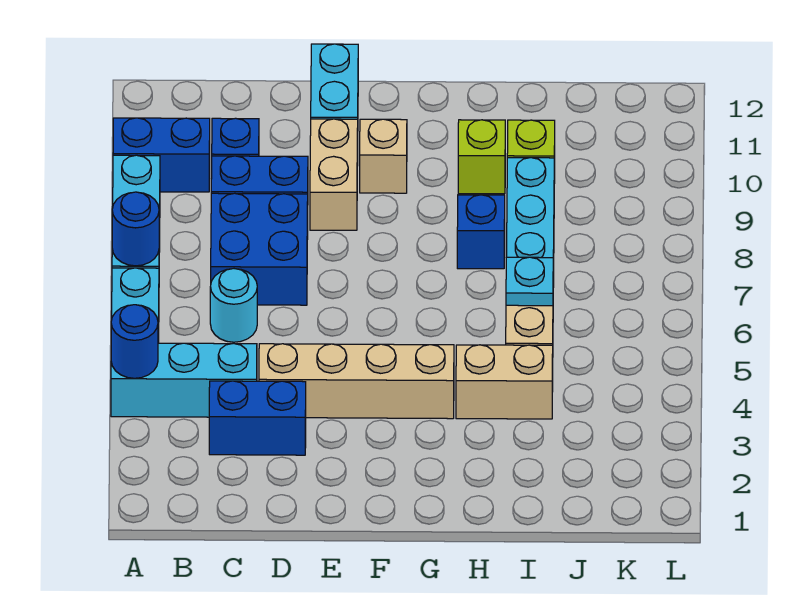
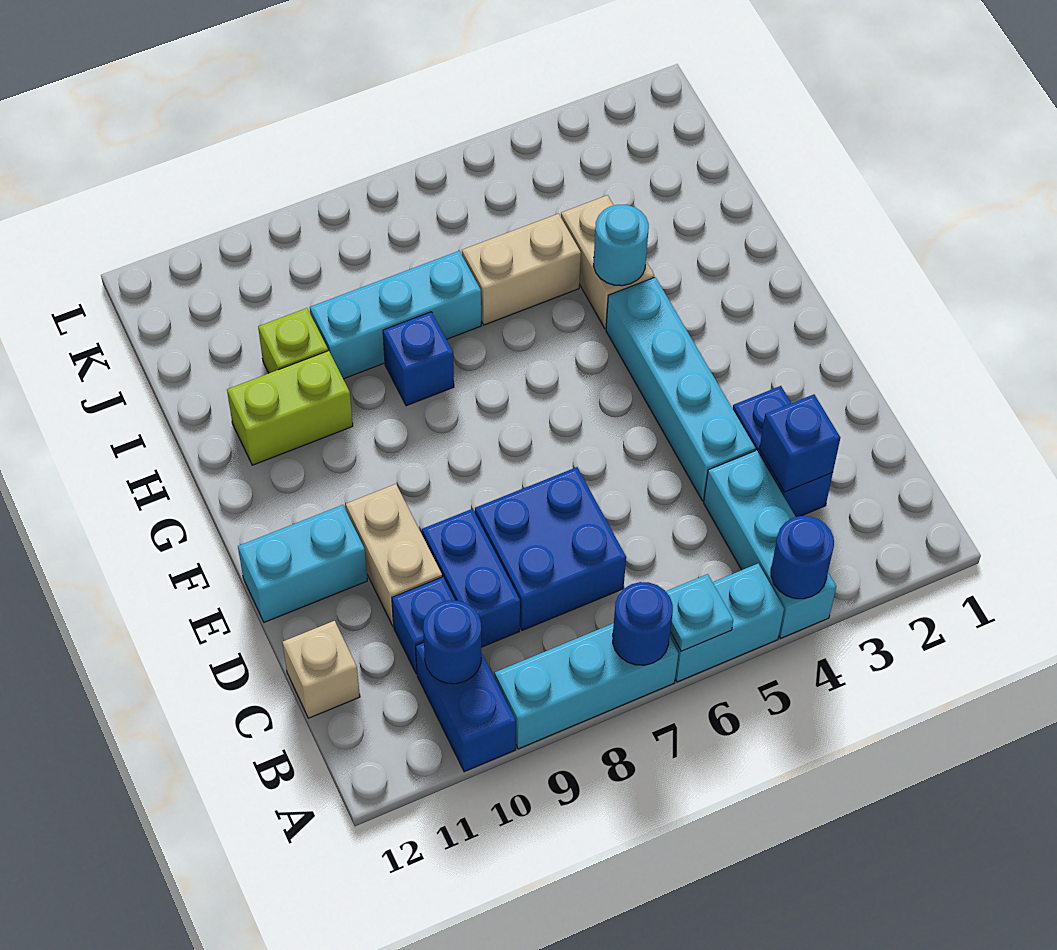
none -> blue 1x1 round brick [423,600,481,684]
none -> blue 1x1 brick [759,394,840,492]
cyan 1x1 round brick [210,269,257,342] -> cyan 1x1 round brick moved to [594,205,649,286]
tan 1x4 brick [259,344,454,419] -> cyan 1x4 brick [606,277,755,501]
tan 1x2 brick [310,119,358,230] -> tan 1x2 brick turned to [346,484,442,626]
tan 1x1 brick [360,119,407,193] -> tan 1x1 brick moved to [283,621,360,718]
lime 1x1 brick [458,120,505,194] -> lime 1x2 brick [227,351,353,465]
cyan 1x1 plate [506,257,553,306] -> cyan 1x1 plate moved to [666,574,733,651]

